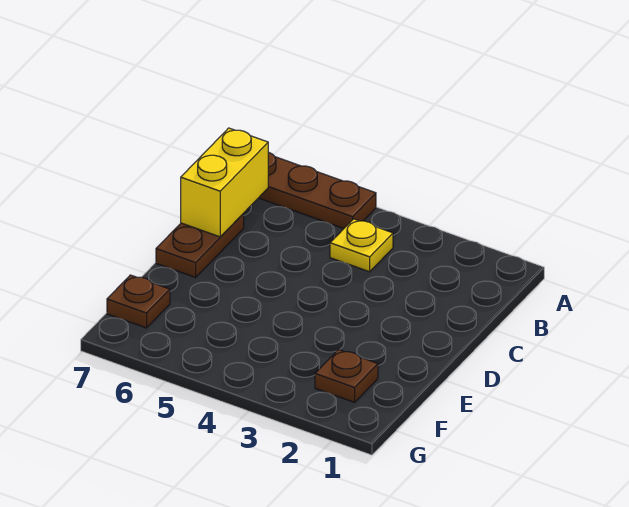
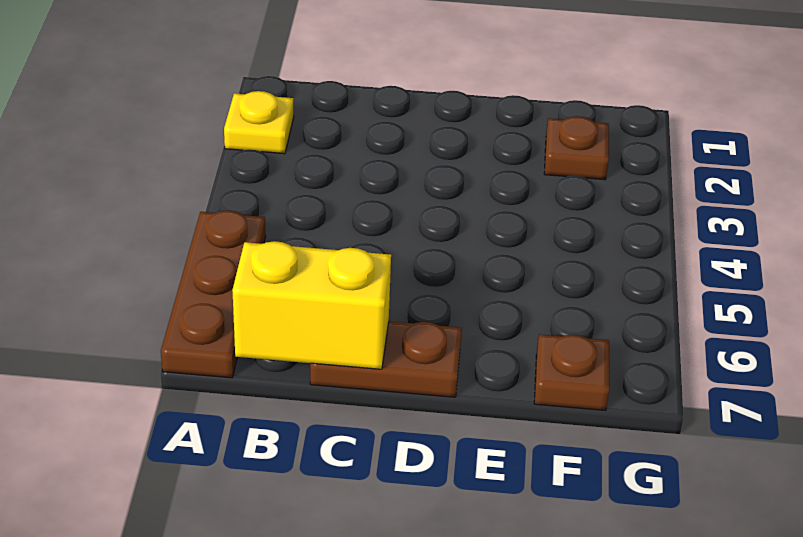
yellow 1x1 plate [330,219,393,272] -> yellow 1x1 plate moved to [224,91,294,154]

